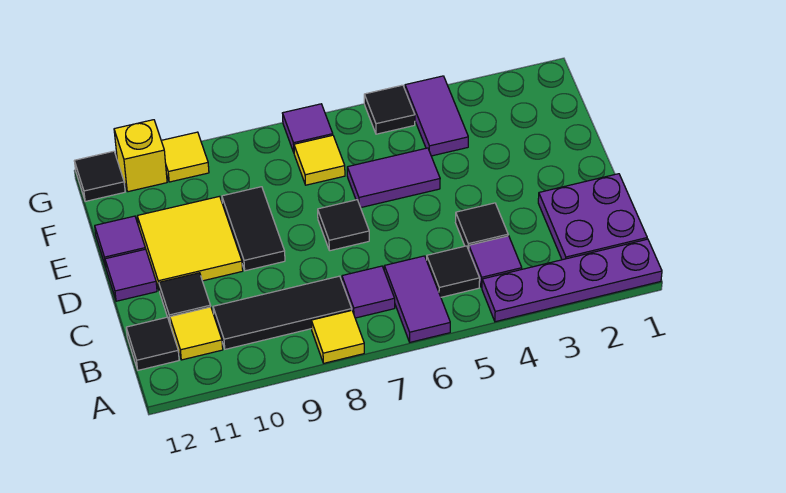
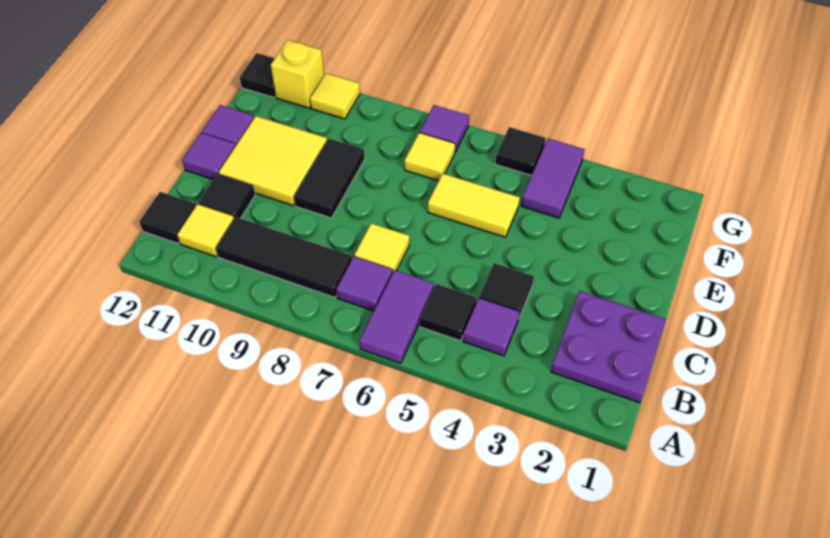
purple 1x4 plate [482,239,662,322] -> none
yellow 1x1 tile [311,310,364,363] -> yellow 1x1 tile moved to [354,223,409,272]
black 1x1 tile [318,200,369,251] -> none
purple 1x2 tile [347,148,440,208] -> yellow 1x2 tile [428,174,520,237]

